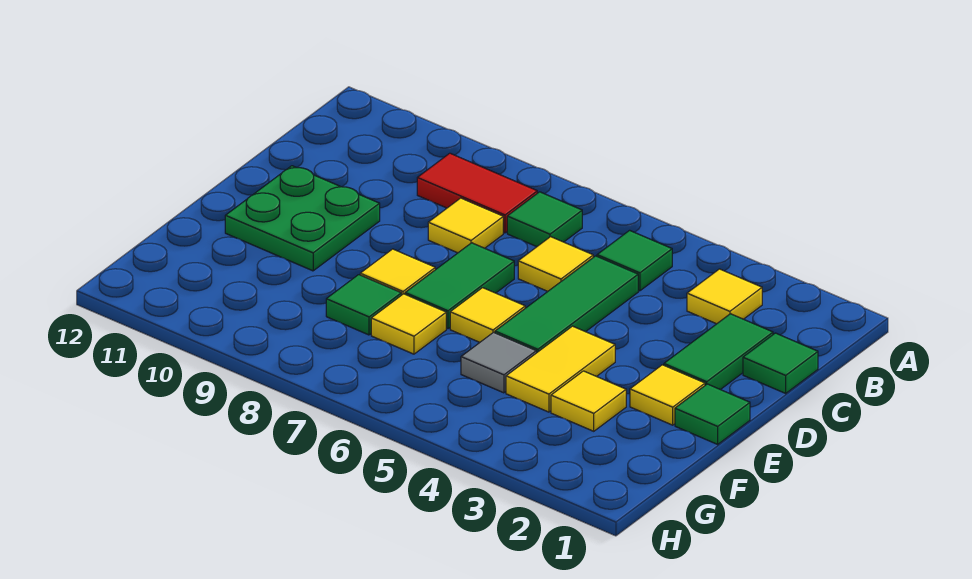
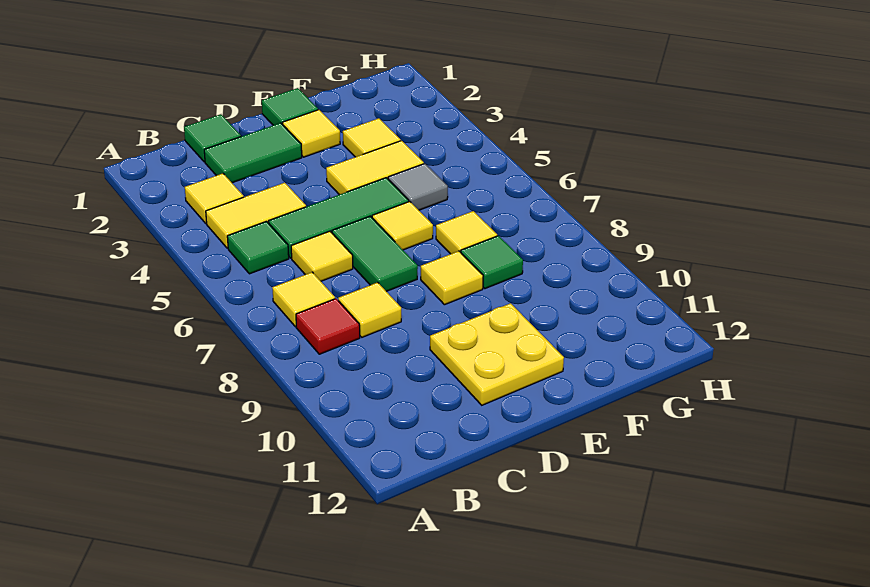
none -> yellow 1x2 tile [206,183,306,248]
green 1x1 tile [507,192,582,247] -> yellow 1x1 tile [272,272,335,327]
red 1x2 tile [417,153,537,233] -> red 1x1 tile [296,299,360,354]
green 1x2 tile [405,243,514,329] -> green 1x2 tile turned to [332,216,418,291]
green 2x2 plate [225,166,380,271] -> yellow 2x2 plate [430,303,564,405]

